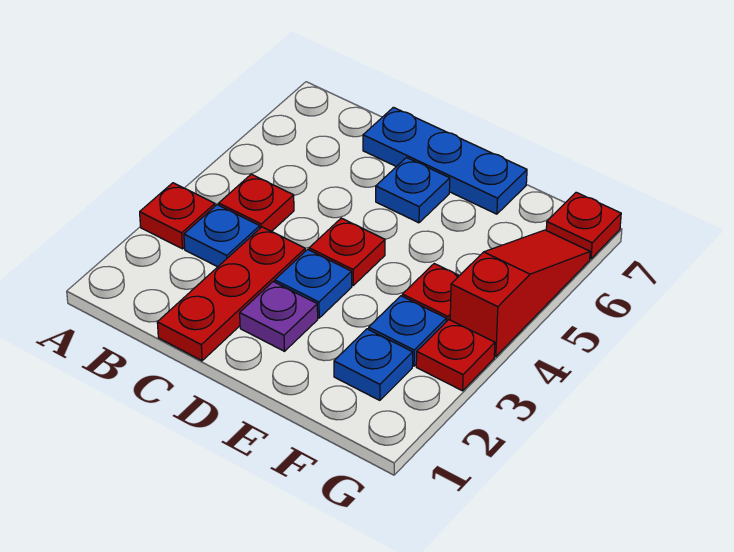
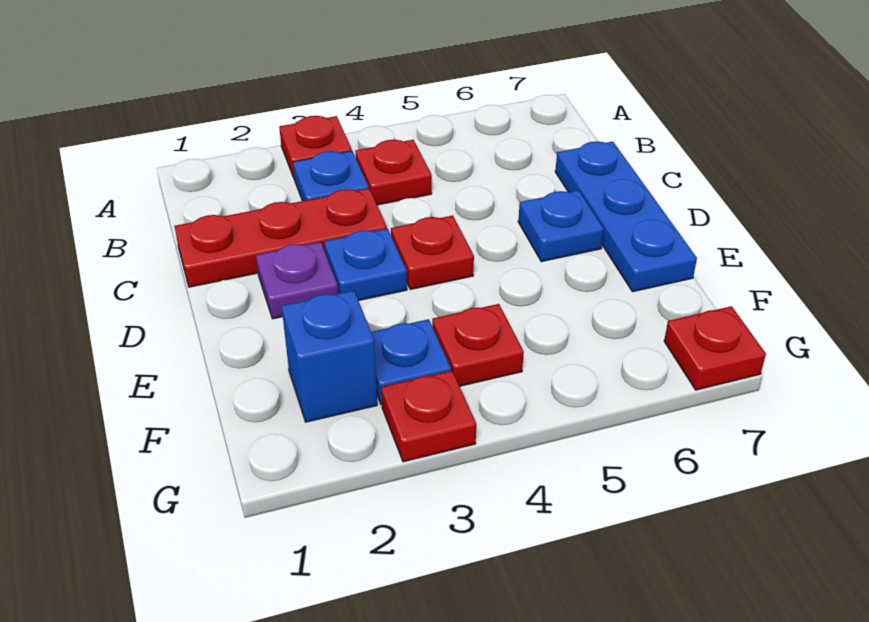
blue 1x1 plate [334,329,413,400] -> blue 1x1 brick [282,291,377,422]
red 1x3 slope [450,230,590,357] -> none

